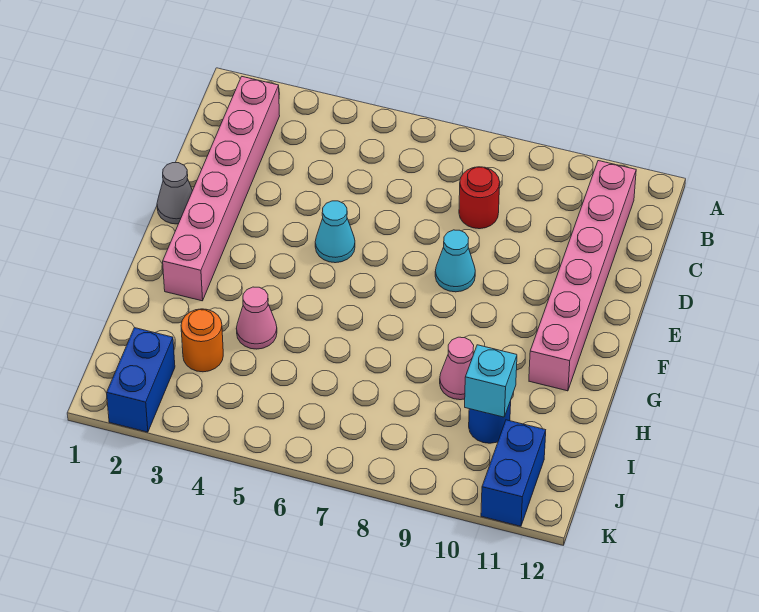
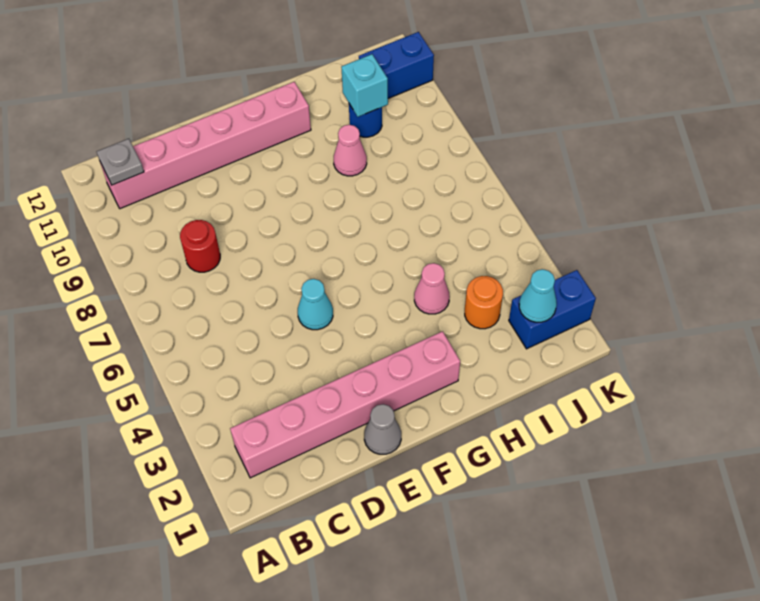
none -> grey 1x1 plate [97,139,144,185]
cyan 1x1 cone [435,230,475,292] -> cyan 1x1 cone moved to [519,269,557,322]

